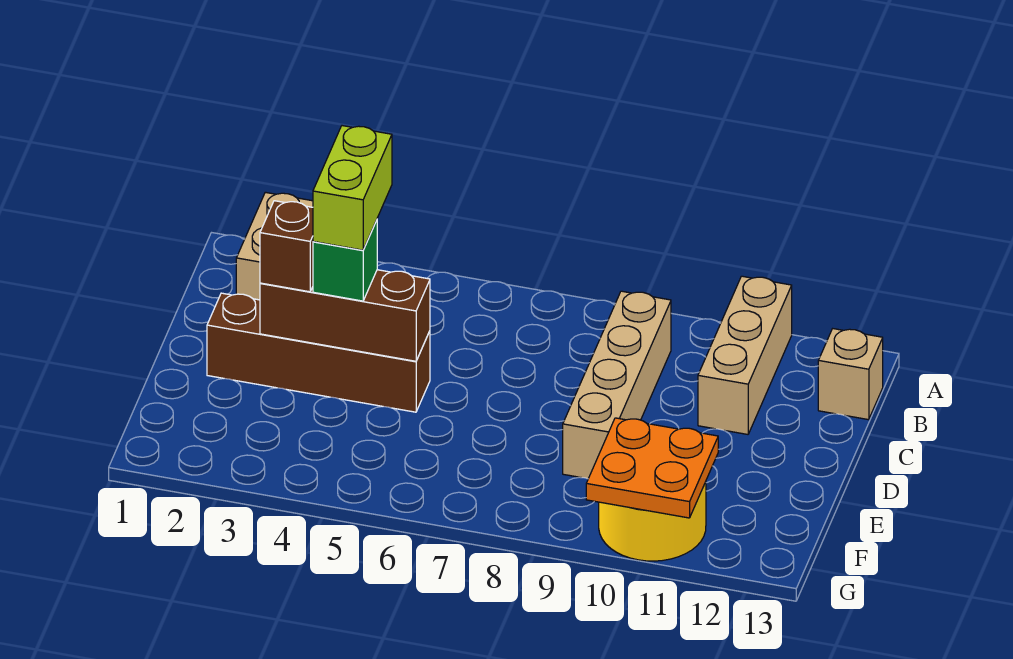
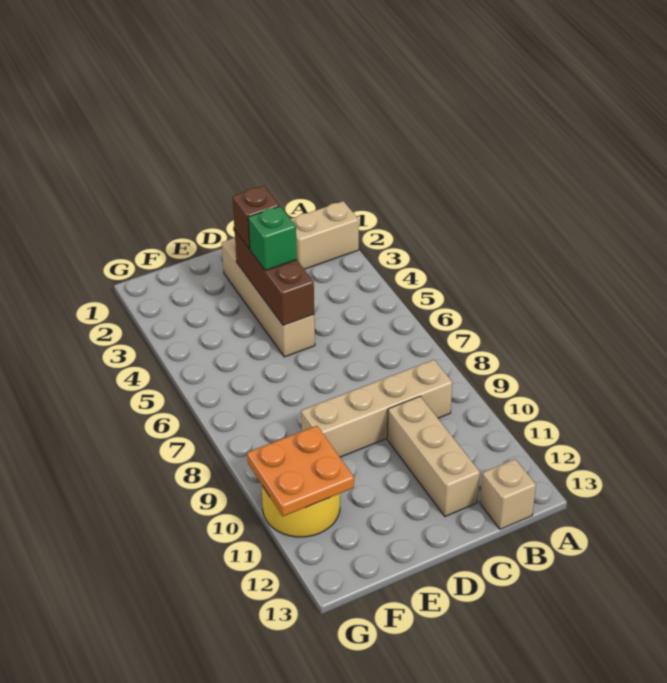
tan 1x3 brick [698,276,792,434] -> tan 1x3 brick turned to [387,396,480,517]
lime 1x2 brick [313,126,392,250] -> none
brown 1x4 brick [207,293,430,412] -> tan 1x4 brick [222,238,315,357]

